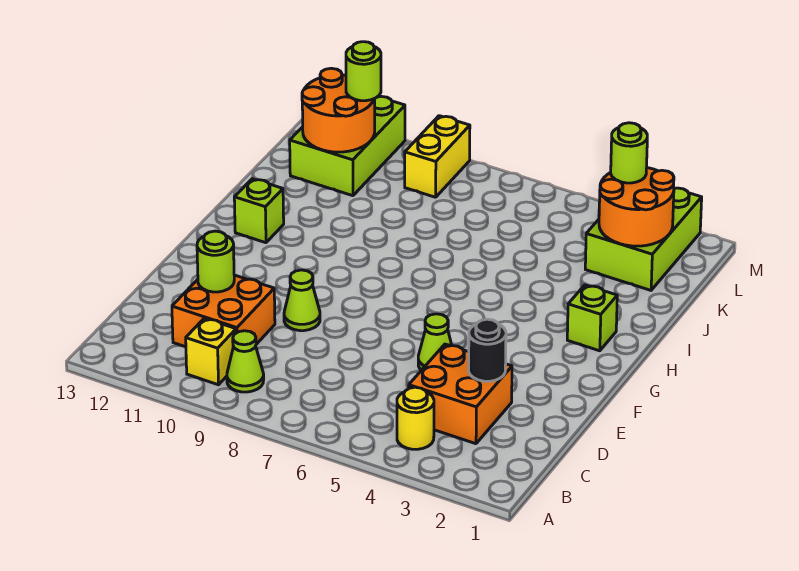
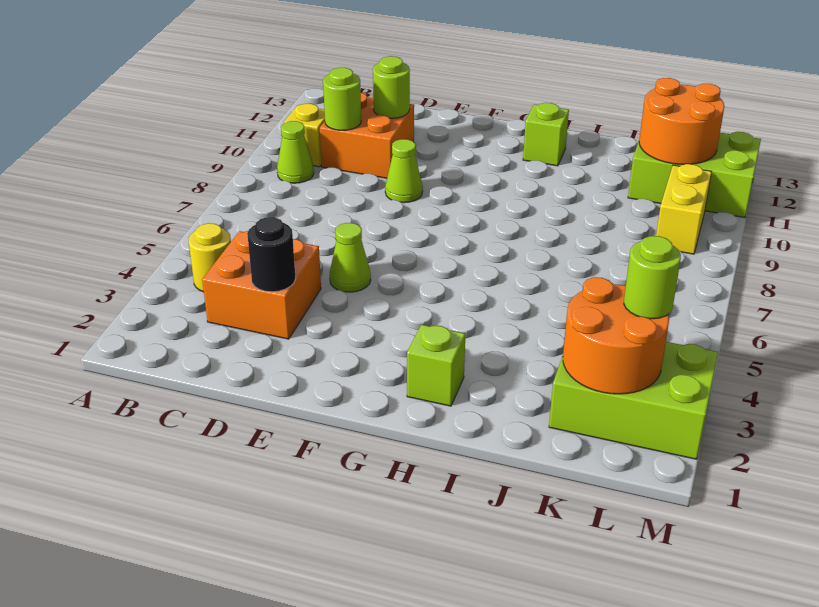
yellow 1x2 brick [405,116,470,197] -> yellow 1x2 brick turned to [656,164,711,254]
lime 1x1 round brick [346,42,381,101] -> lime 1x1 round brick moved to [323,68,361,130]

